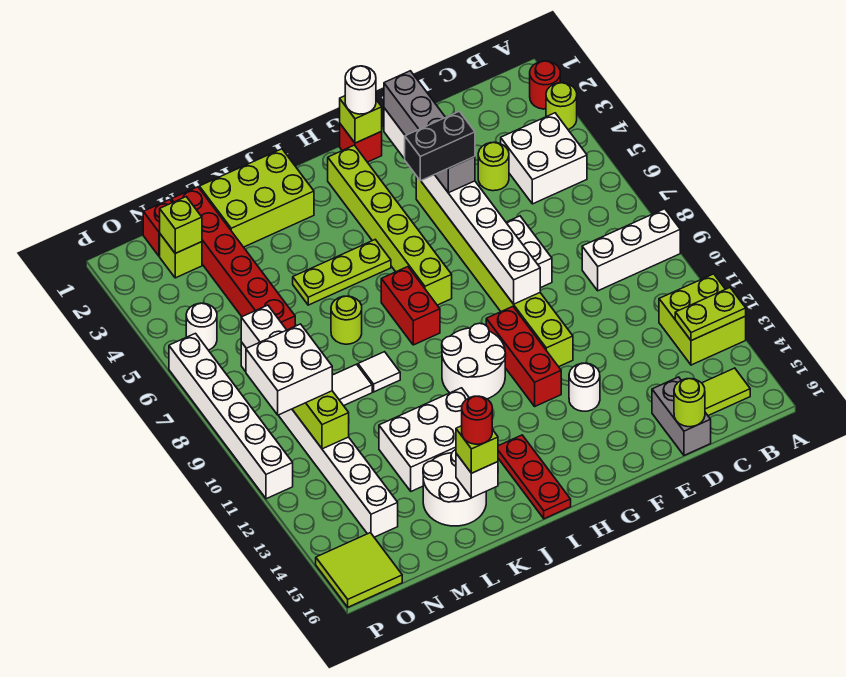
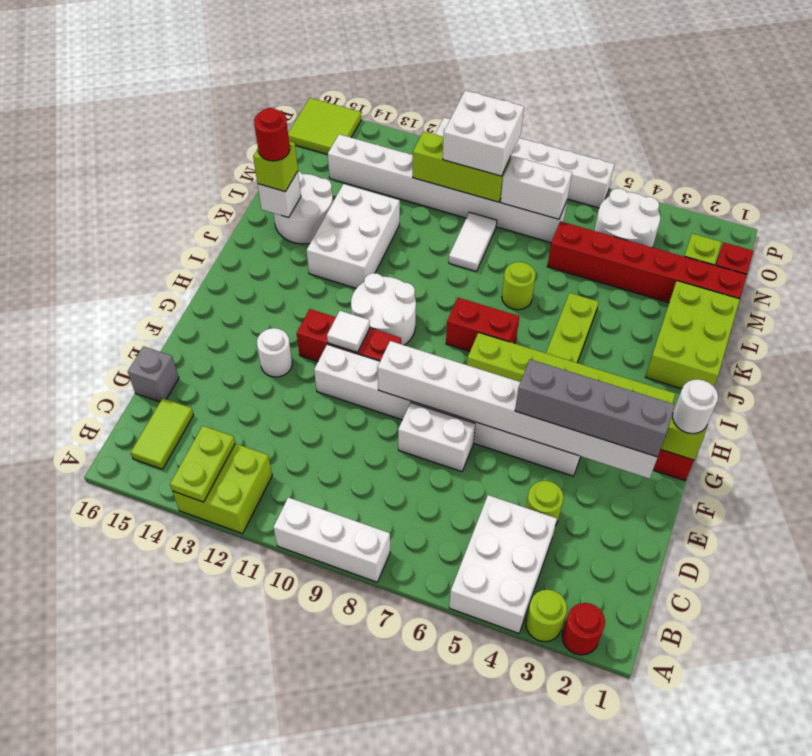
white 1x3 brick [582,209,680,291] -> white 1x3 brick turned to [273,497,390,582]
white 2x2 brick [501,113,587,204] -> white 2x3 brick [449,495,557,633]
grey 1x2 brick [652,377,711,455] -> grey 1x1 brick [128,346,179,402]
lime 1x1 round brick [674,379,705,427] -> none
lime 1x8 brick [416,176,573,367] -> white 1x8 brick [314,344,580,476]
black 1x2 brick [405,111,475,181] -> none
red 1x3 plate [498,435,571,519] -> none
white 1x1 tile [358,352,400,392] -> white 1x1 tile moved to [327,311,370,352]
lime 1x1 brick [160,197,202,253] -> none
white 1x1 round brick [186,303,217,350] -> white 2x2 round brick [594,188,660,247]

